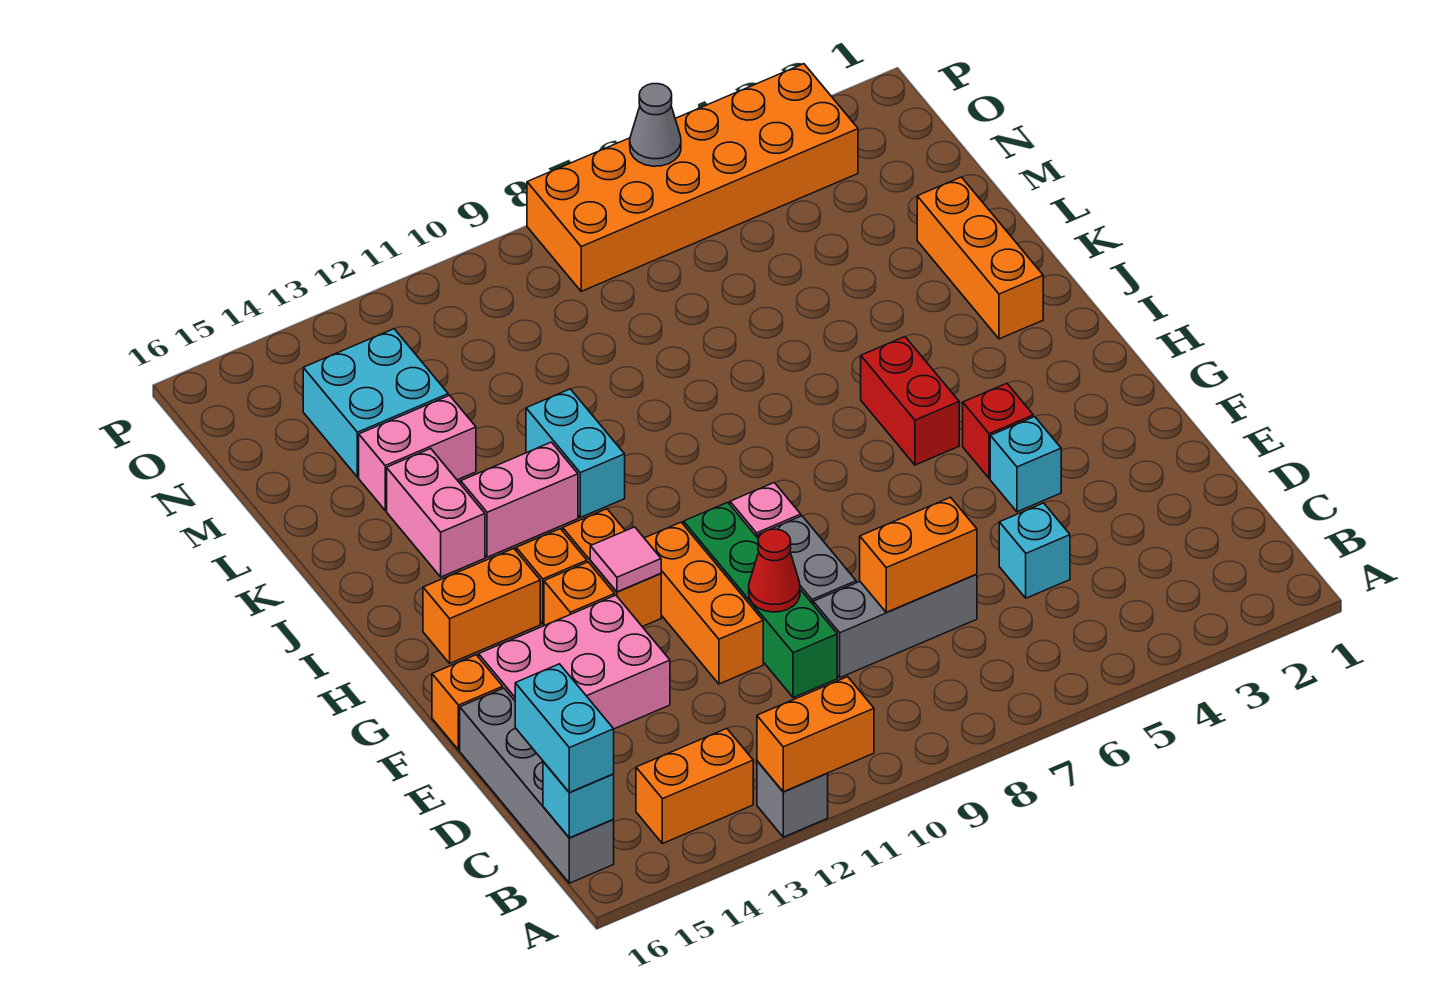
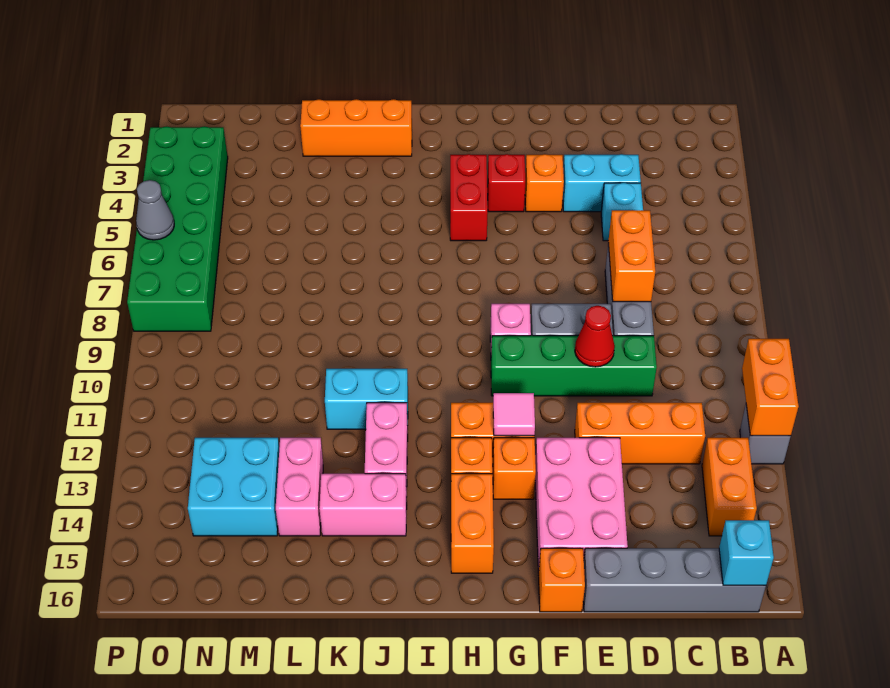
cyan 1x2 brick [515,664,614,792] -> cyan 1x2 brick moved to [563,154,641,212]
orange 1x3 brick [645,522,763,684] -> orange 1x3 brick moved to [575,403,705,464]
cyan 1x1 brick [990,417,1061,512] -> orange 1x1 brick [525,154,564,212]
red 1x2 brick [861,337,959,465] -> red 1x2 brick turned to [450,154,488,241]
orange 2x6 brick [527,64,858,291] -> green 2x6 brick [127,126,228,331]

